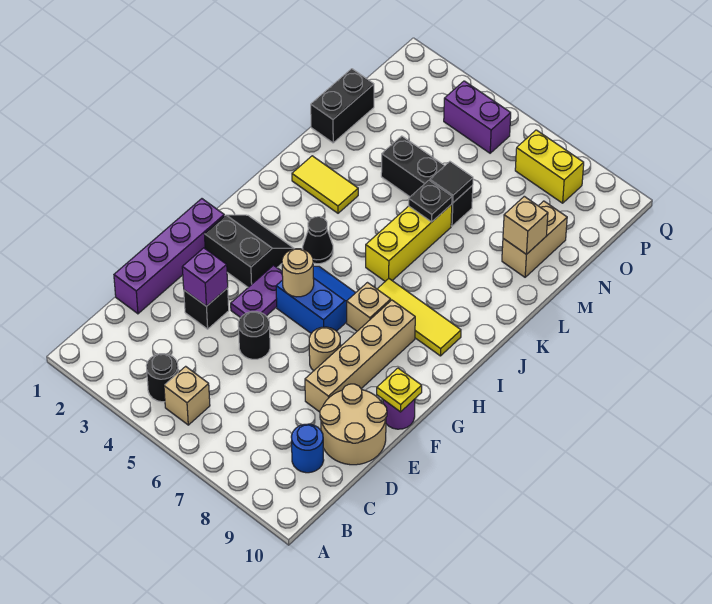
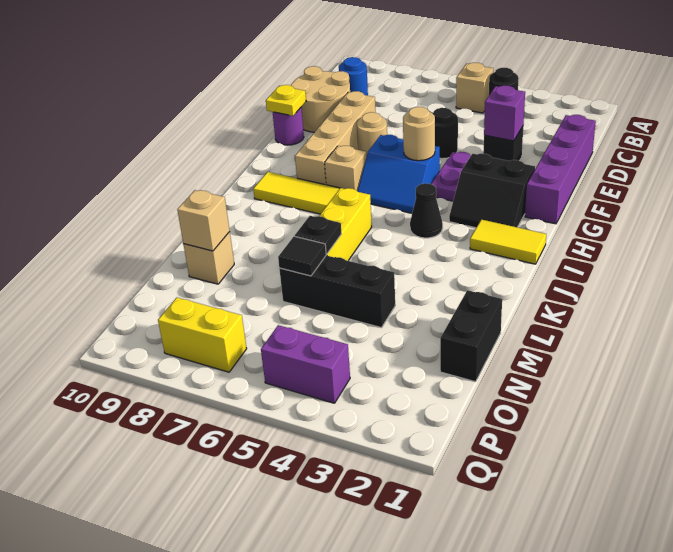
yellow 1x2 tile [292,156,358,213] -> yellow 1x2 tile moved to [470,220,546,264]
tan 1x2 brick [502,201,567,277] -> tan 1x1 brick [183,232,234,284]

